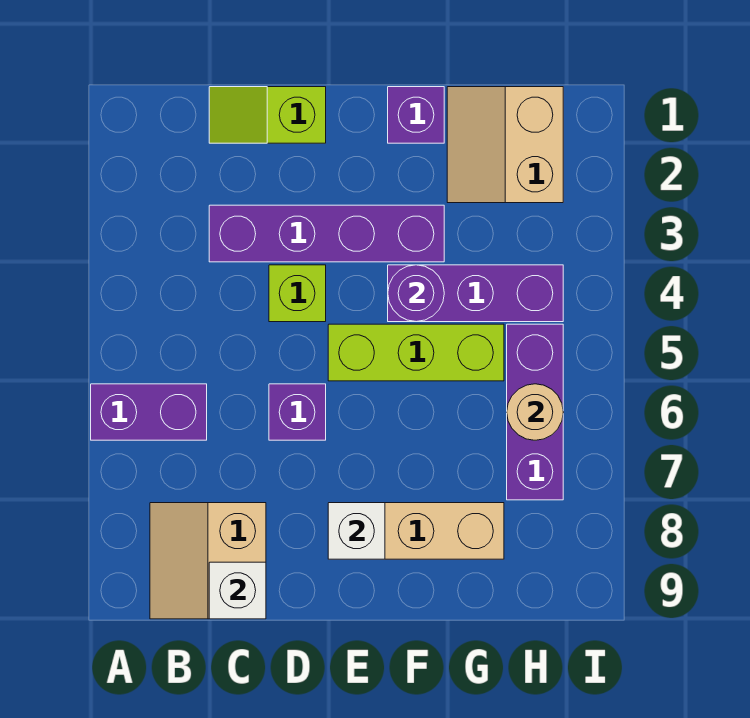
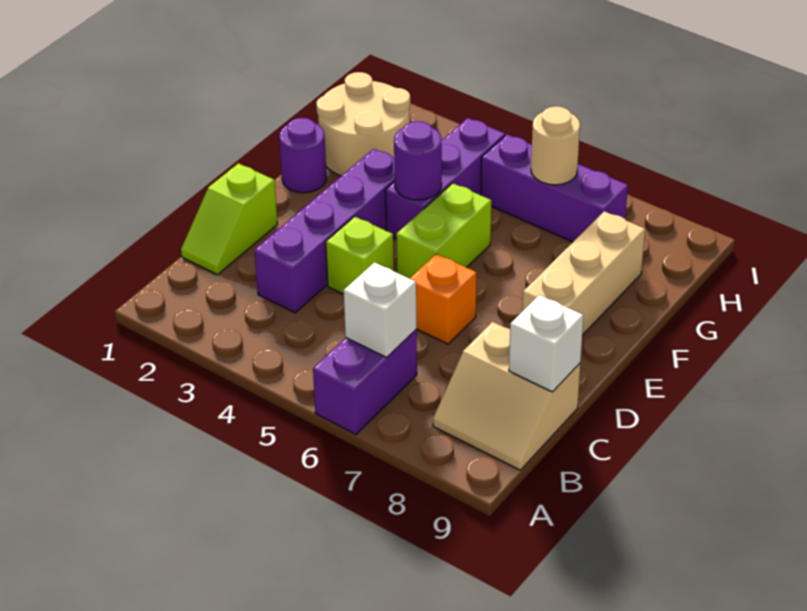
purple 1x1 brick [269,384,326,440] -> orange 1x1 brick [410,254,476,344]
lime 1x3 brick [328,324,504,381] -> lime 1x2 brick [396,183,491,279]
white 1x1 brick [328,503,385,559] -> white 1x1 brick moved to [344,262,416,357]
purple 1x1 brick [388,87,444,143] -> purple 1x1 round brick [279,118,327,193]
tan 2x2 slope [447,87,563,203] -> tan 2x2 round brick [316,72,410,176]

